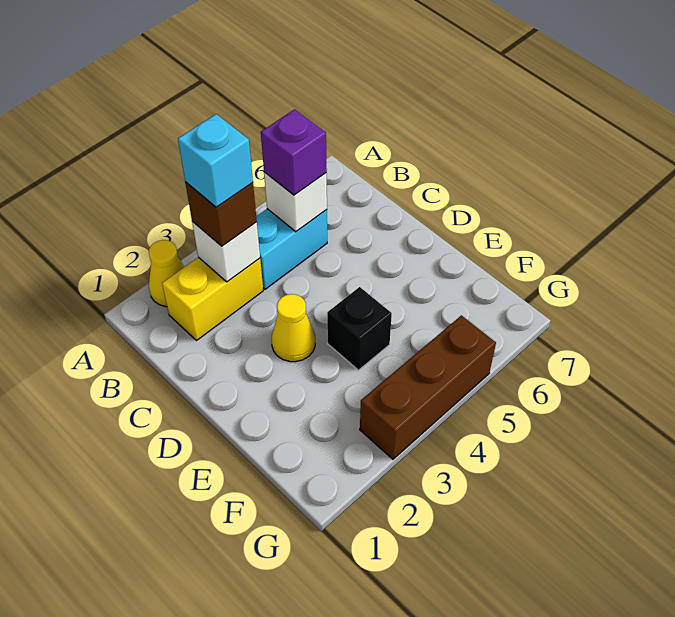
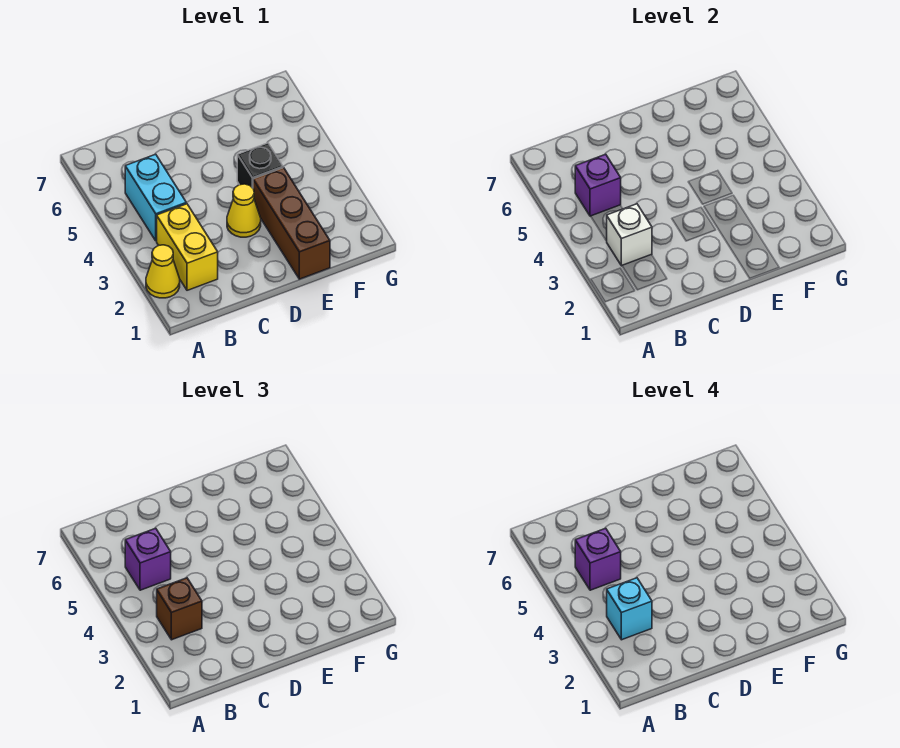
white 1x1 brick [264,172,327,232] -> purple 1x1 brick [575,154,621,216]
none -> purple 1x1 brick [575,528,621,590]
brown 1x3 brick [360,315,496,459] -> brown 1x3 brick moved to [253,168,330,279]

